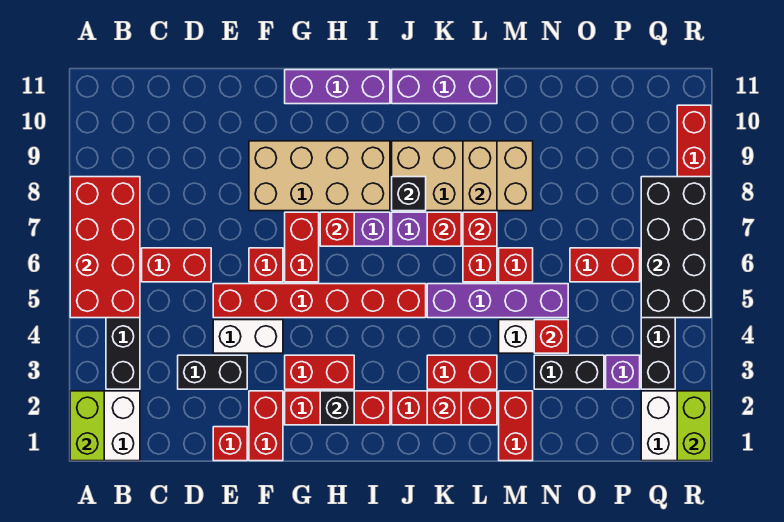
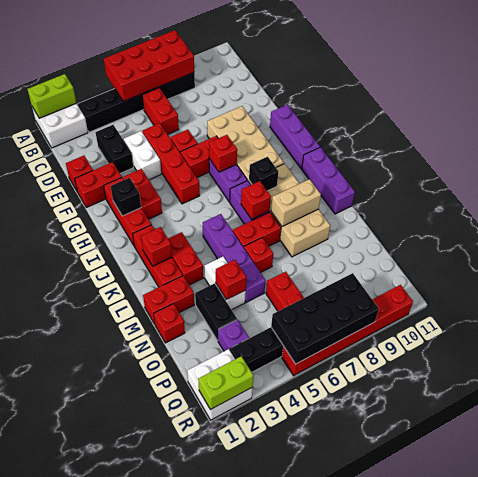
red 1x6 brick [213,284,426,318] -> red 1x4 brick [142,123,200,204]
red 1x1 brick [463,212,497,246] -> red 1x1 brick moved to [154,304,185,343]

